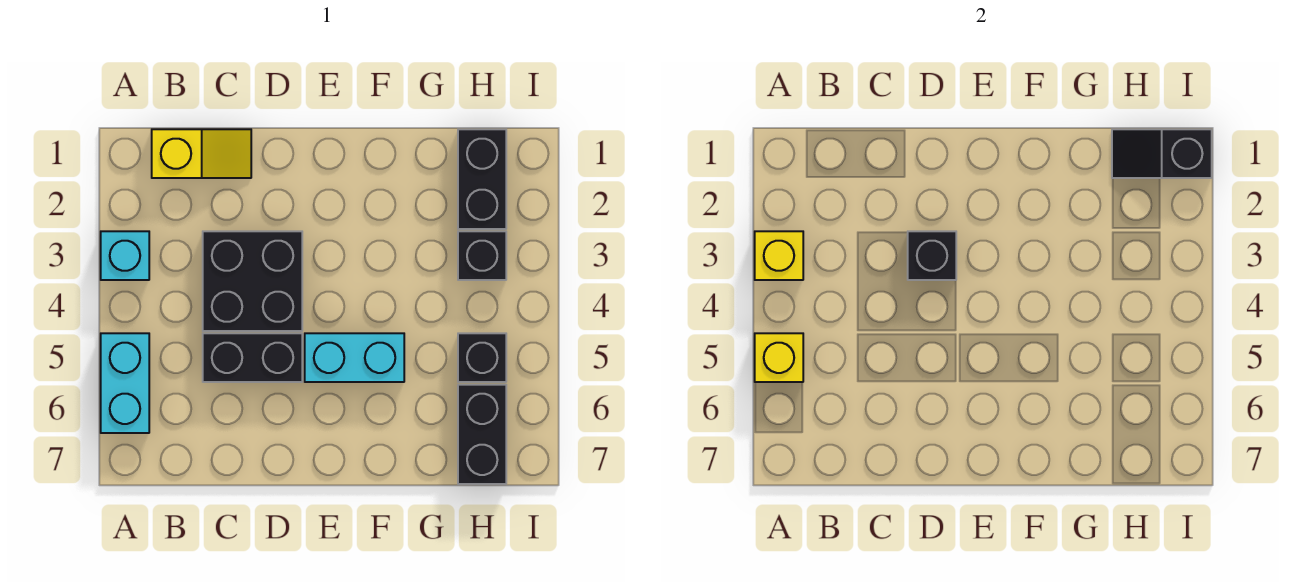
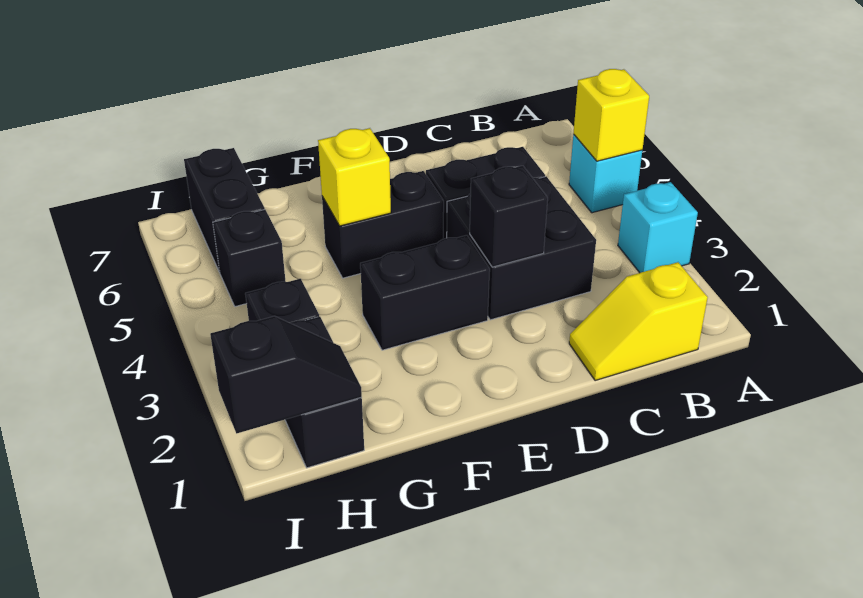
yellow 1x1 brick [755,231,803,280] -> yellow 1x1 brick moved to [318,128,391,226]
cyan 1x2 brick [101,333,149,433] -> cyan 1x1 brick [569,135,642,213]
none -> black 1x2 brick [360,235,490,350]
cyan 1x2 brick [305,333,404,382] -> black 1x2 brick [322,171,444,278]

